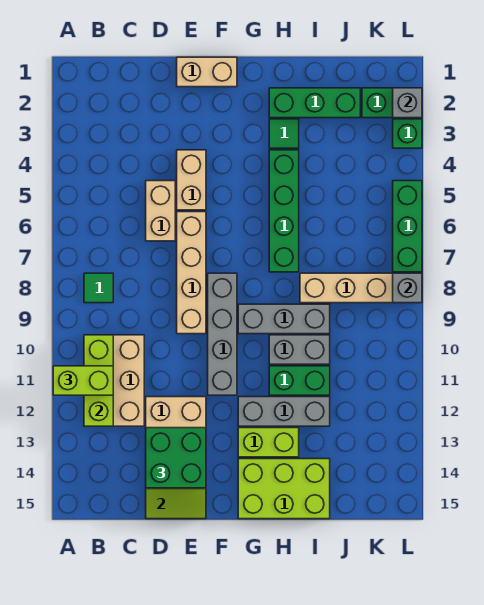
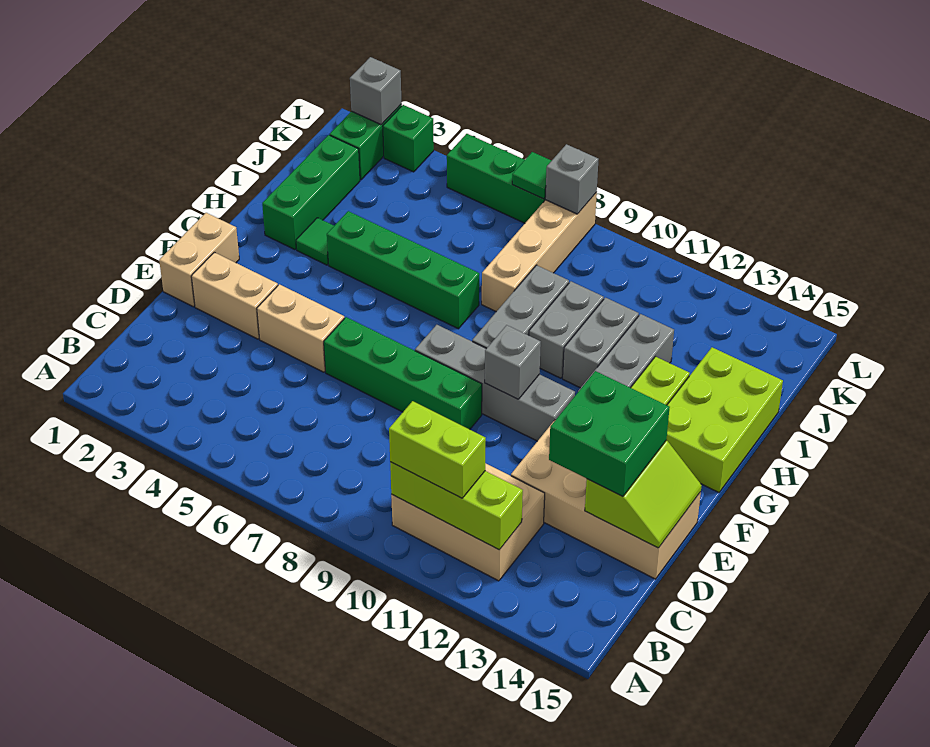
lime 1x2 brick [53,366,113,395] -> lime 1x2 brick turned to [389,401,486,498]
green 1x1 tile [84,273,113,303] -> green 1x1 tile moved to [512,152,552,199]
tan 1x2 brick [146,181,175,241] -> tan 1x2 brick moved to [191,252,278,339]
tan 1x4 brick [177,212,206,334] -> green 1x4 brick [324,317,482,429]
none -> grey 1x1 brick [485,325,541,399]
green 1x2 brick [269,366,330,395] -> grey 1x2 brick [563,297,639,388]

